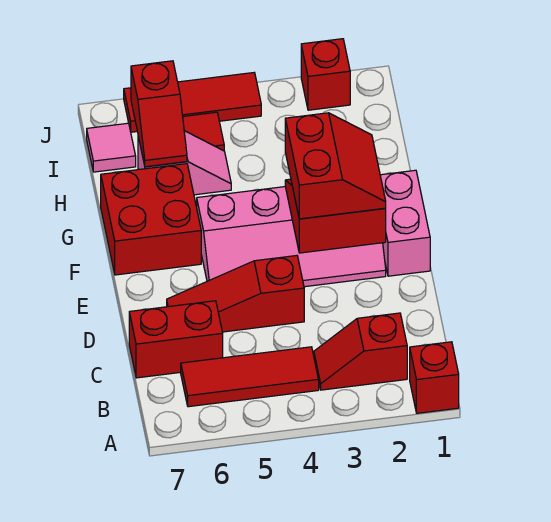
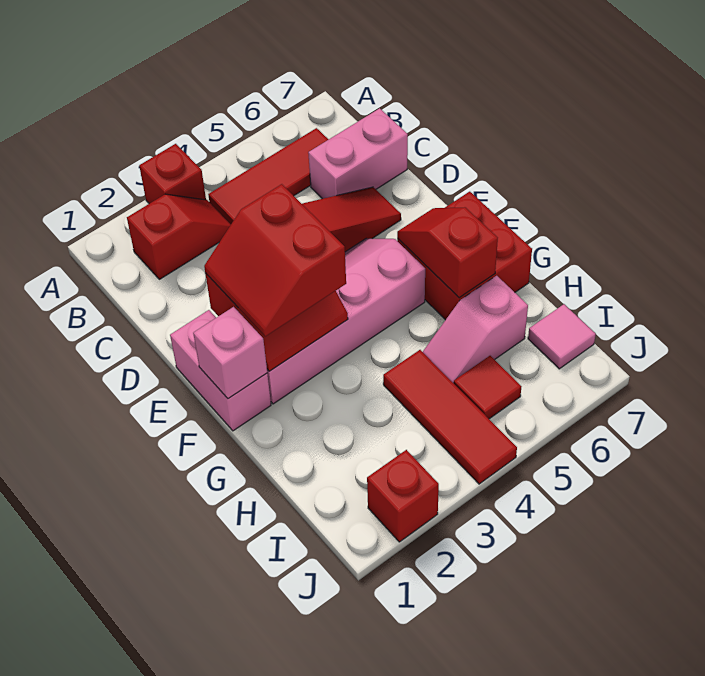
red 1x1 brick [410,342,459,413] -> red 1x1 brick moved to [139,144,206,204]
red 1x2 brick [129,301,223,378] -> pink 1x2 brick [308,108,408,199]
none -> pink 1x1 brick [193,307,267,398]
red 1x2 slope [131,61,187,167] -> red 1x2 slope moved to [397,207,498,298]
red 1x3 tile [124,73,261,132] -> red 1x3 tile turned to [383,350,517,484]

